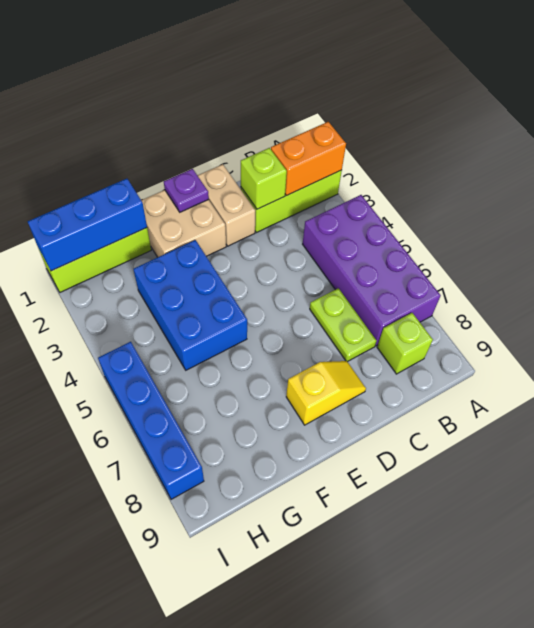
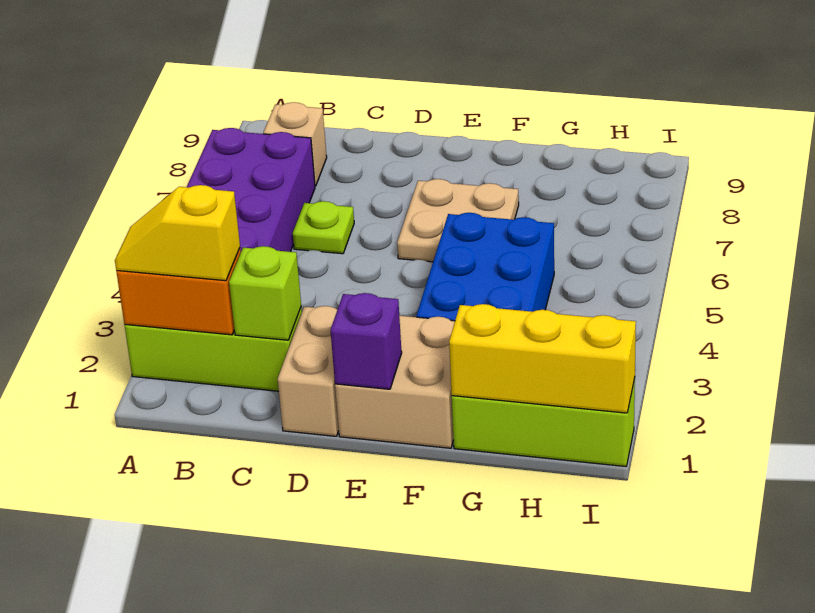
lime 1x1 brick [377,313,433,374] -> tan 1x1 brick [263,102,327,186]
lime 1x2 plate [310,288,377,362] -> lime 1x1 plate [293,201,354,254]
yellow 1x2 slope [286,361,366,425] -> yellow 1x2 slope moved to [115,185,240,281]
purple 1x1 plate [164,169,209,212] -> purple 1x1 brick [331,293,402,389]
none -> tan 2x2 plate [397,179,519,262]
blue 1x3 brick [28,179,147,271] -> yellow 1x3 brick [449,304,636,413]
blue 1x4 brick [98,342,204,499] -> none

